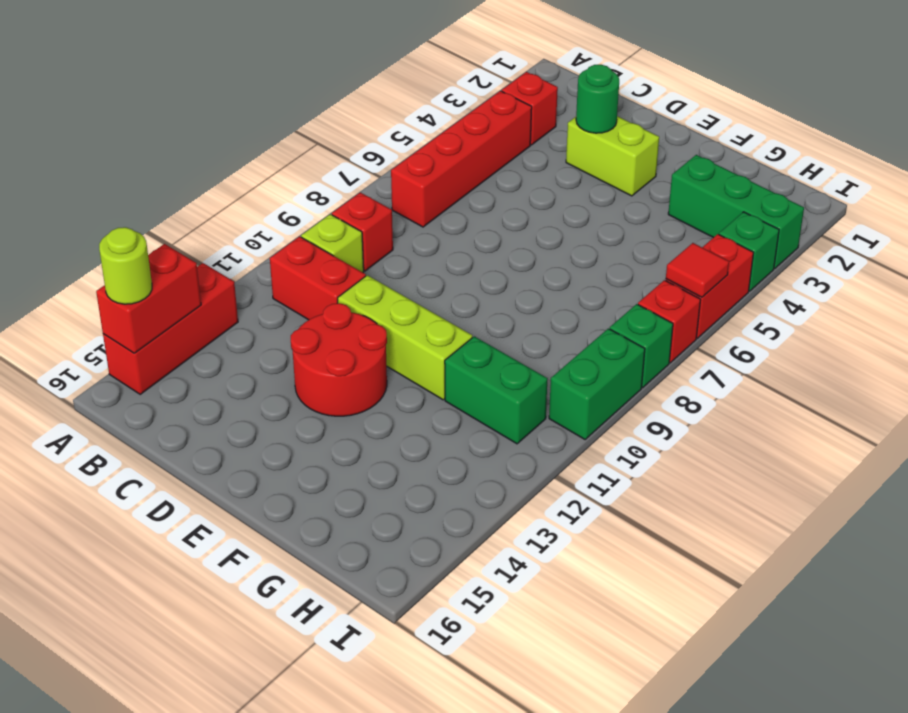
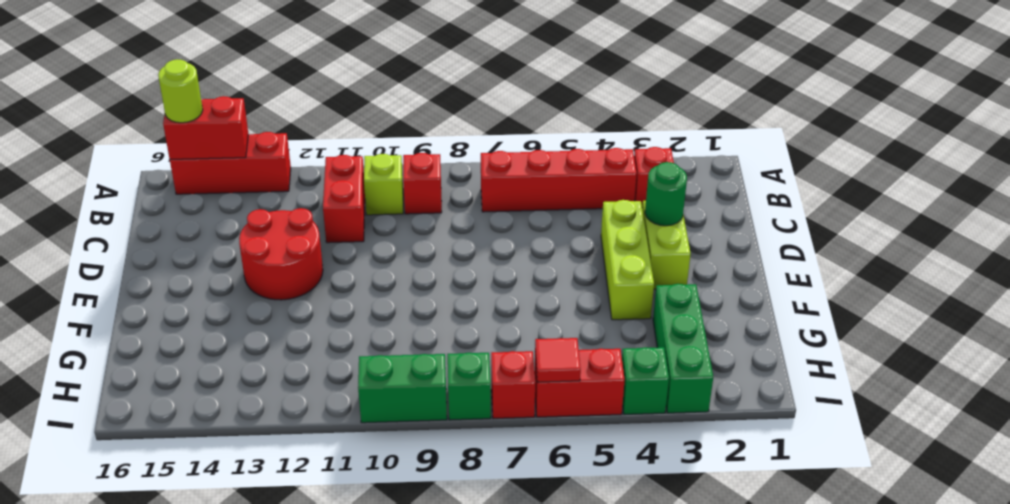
lime 1x3 brick [338,275,472,400] -> lime 1x3 brick moved to [601,200,654,320]
green 1x2 brick [445,336,548,444] -> none

